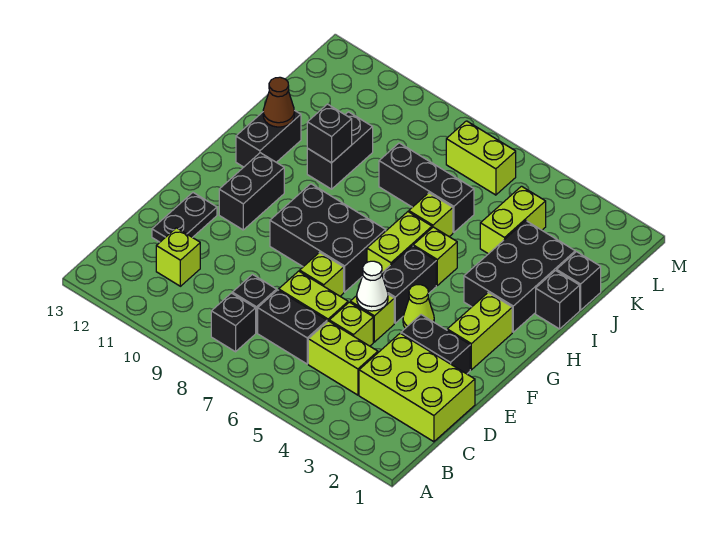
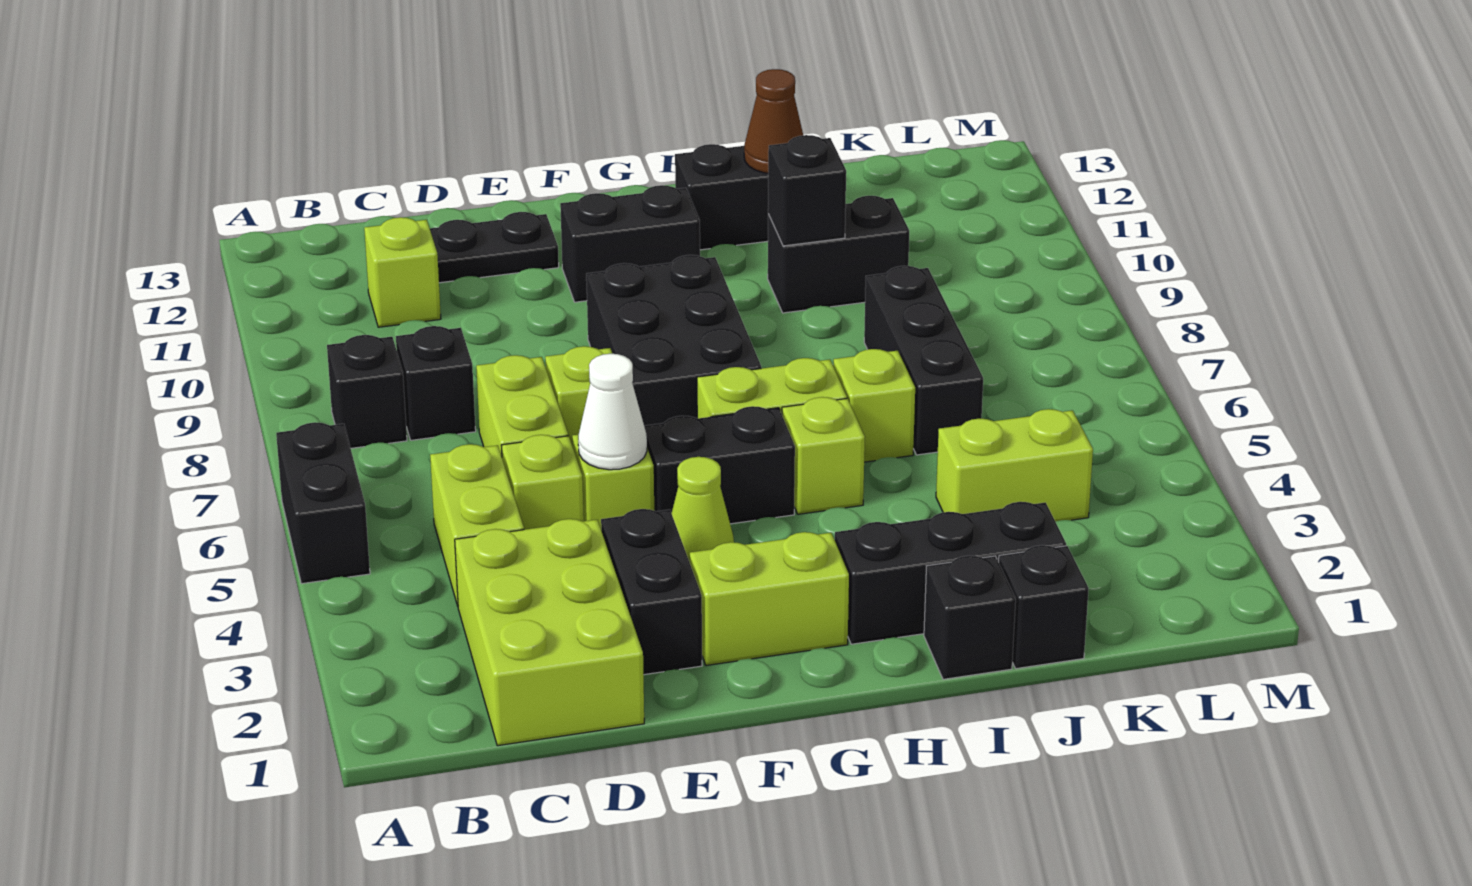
black 1x2 brick [258,290,327,364] -> black 1x2 brick moved to [276,422,370,584]
black 2x3 brick [464,221,575,332] -> black 1x3 brick [835,502,1066,644]
lime 1x2 brick [446,121,516,195] -> none

